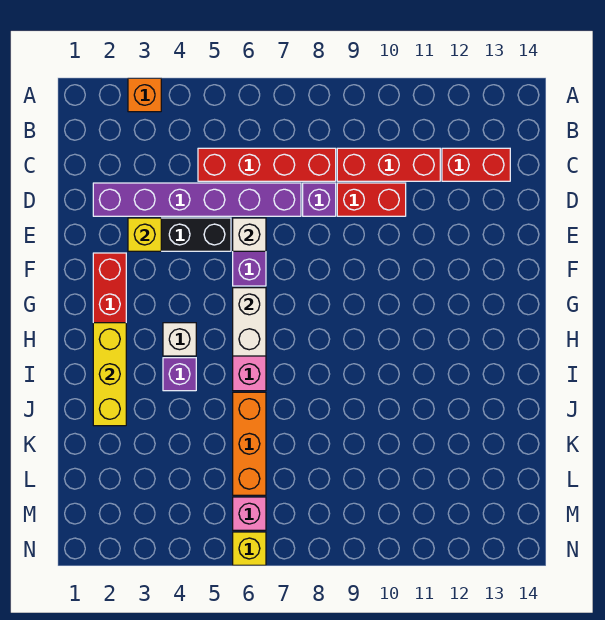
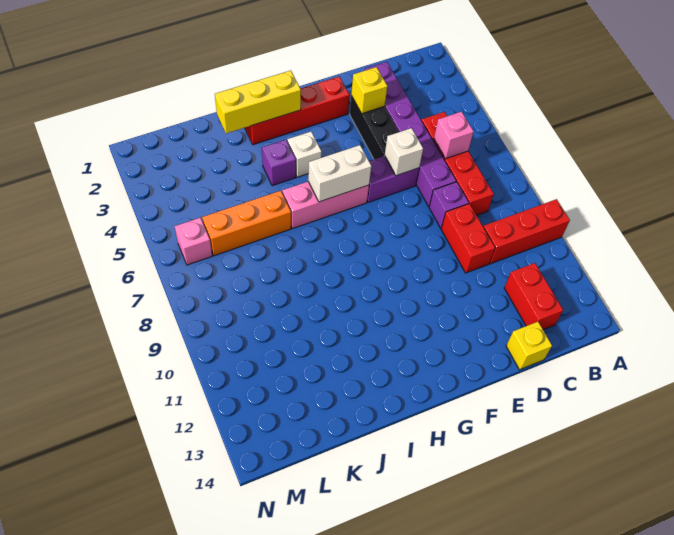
orange 1x1 brick [128,78,161,112] -> none
none -> pink 1x1 brick [434,112,474,159]
red 1x3 brick [337,148,440,181] -> red 1x3 brick turned to [483,199,570,264]
yellow 1x1 brick [233,532,266,565] -> yellow 1x1 brick moved to [506,322,552,370]

